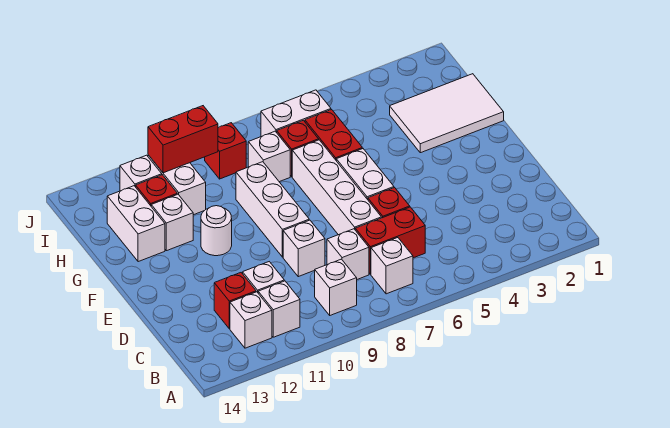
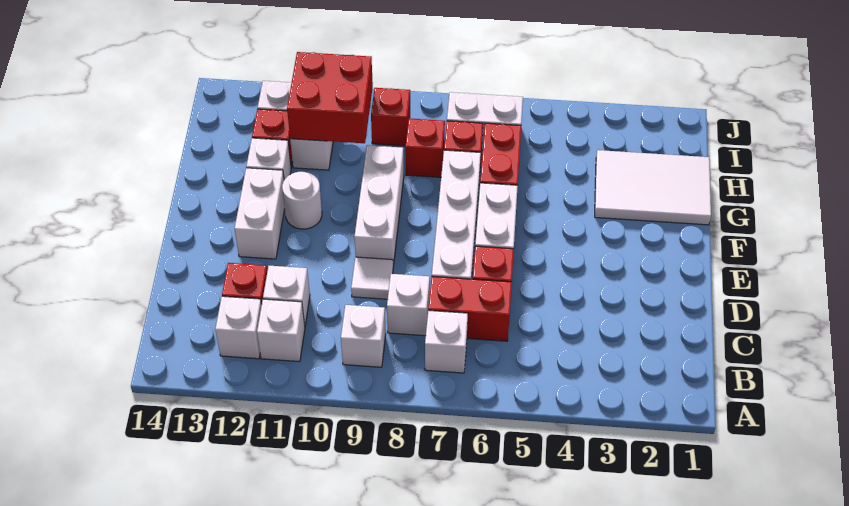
white 1x1 brick [283,220,325,277] -> white 1x1 tile [351,257,393,299]
white 1x2 brick [107,186,165,262] -> white 1x2 brick moved to [235,168,285,259]
white 1x1 brick [248,131,290,182] -> red 1x1 brick [405,118,445,177]
red 1x2 brick [148,106,218,173] -> red 2x2 brick [287,52,373,143]

